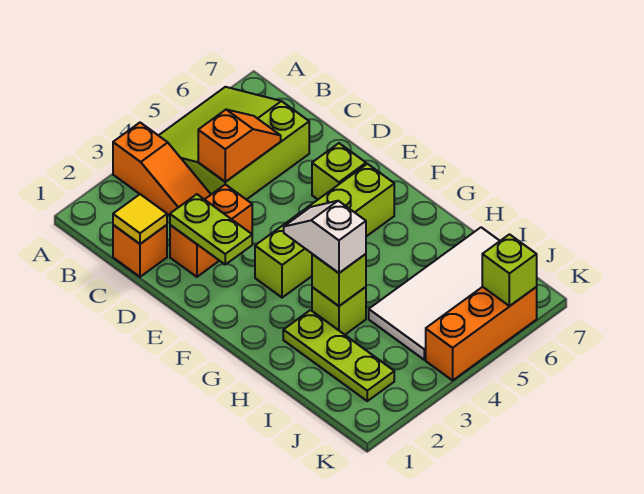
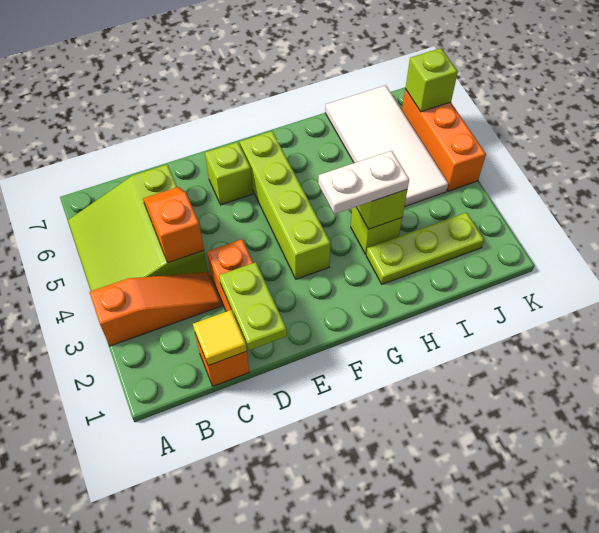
lime 1x2 plate [170,194,252,264] -> lime 1x2 plate turned to [219,262,287,350]
white 1x2 slope [284,201,366,273] -> white 1x2 plate [318,151,409,214]

